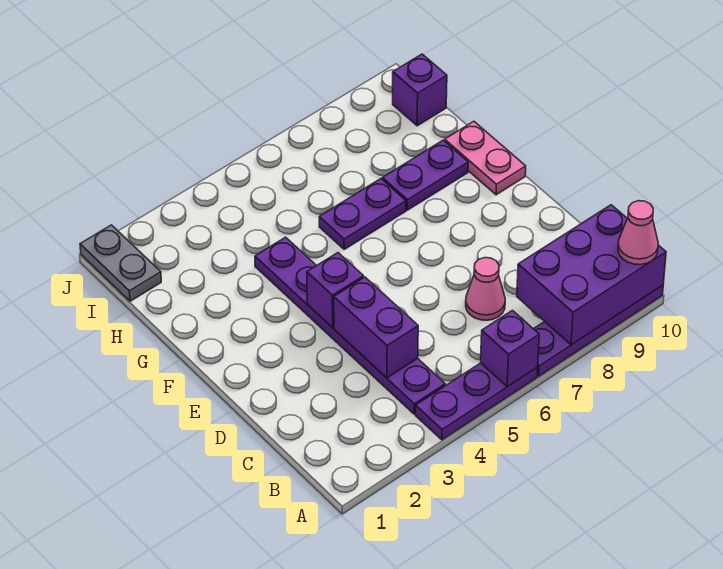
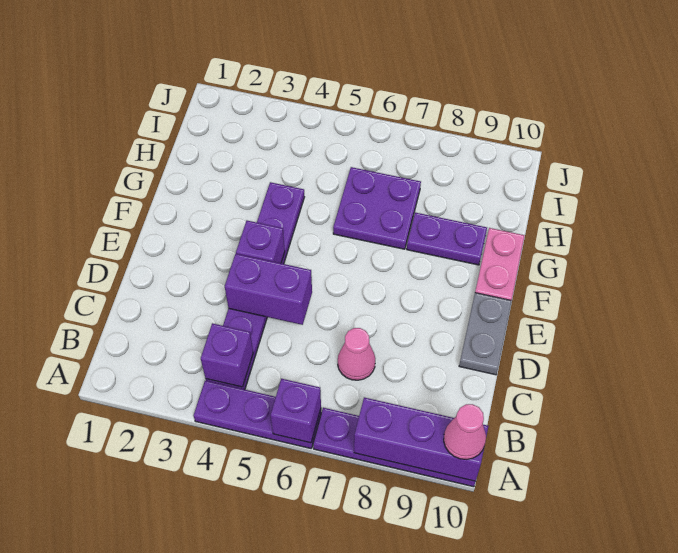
purple 2x3 brick [517,205,666,345] -> purple 1x3 brick [354,397,488,481]
purple 1x2 brick [334,277,418,378] -> purple 1x2 brick turned to [225,254,312,325]
purple 1x2 plate [319,179,406,249] -> purple 2x2 plate [333,167,421,249]
grey 1x2 plate [80,225,161,301] -> grey 1x2 plate moved to [459,293,512,375]
purple 1x1 brick [393,54,447,126] -> purple 1x1 brick moved to [201,323,253,387]

